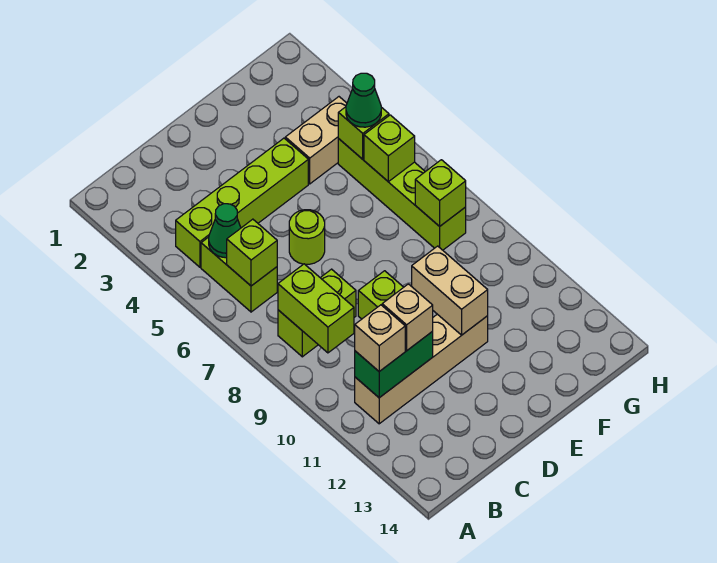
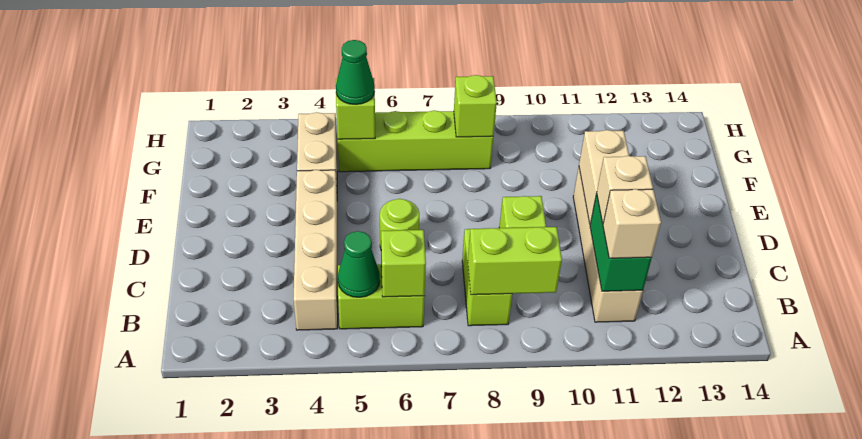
lime 1x4 brick [176,138,308,267] -> tan 1x4 brick [294,170,338,330]
tan 1x2 brick [412,246,488,335] -> tan 1x2 brick turned to [579,130,629,224]
lime 1x1 brick [364,115,415,182] -> none

